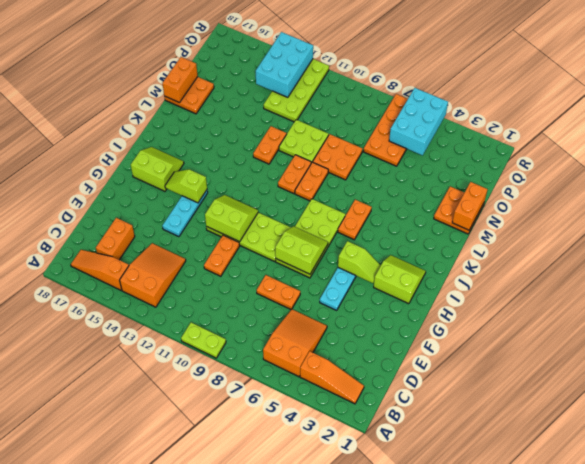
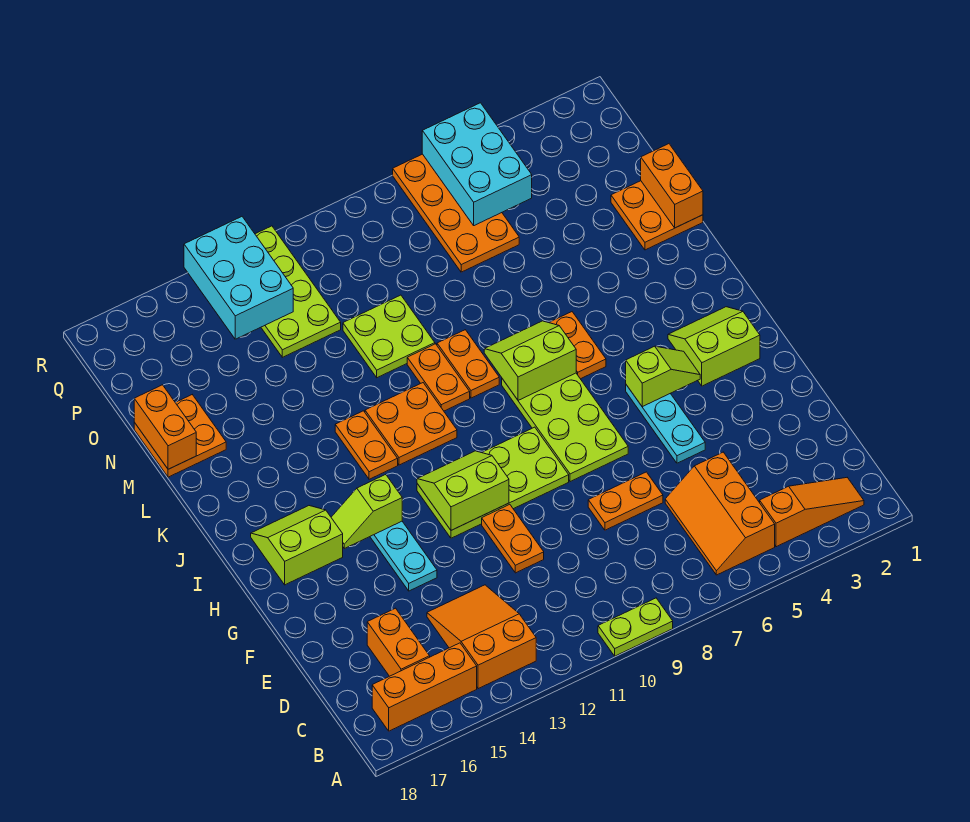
orange 2x3 slope [263,309,327,377] -> orange 2x3 slope turned to [665,452,775,575]
orange 1x3 slope [71,250,129,290] -> orange 1x3 brick [372,643,477,731]
lime 2x2 slope [275,226,328,274] -> lime 2x2 slope moved to [484,321,576,400]
orange 1x2 plate [253,126,287,164] -> orange 1x2 plate moved to [335,411,398,479]
orange 2x2 plate [313,134,362,180] -> orange 2x2 plate moved to [365,383,457,465]

